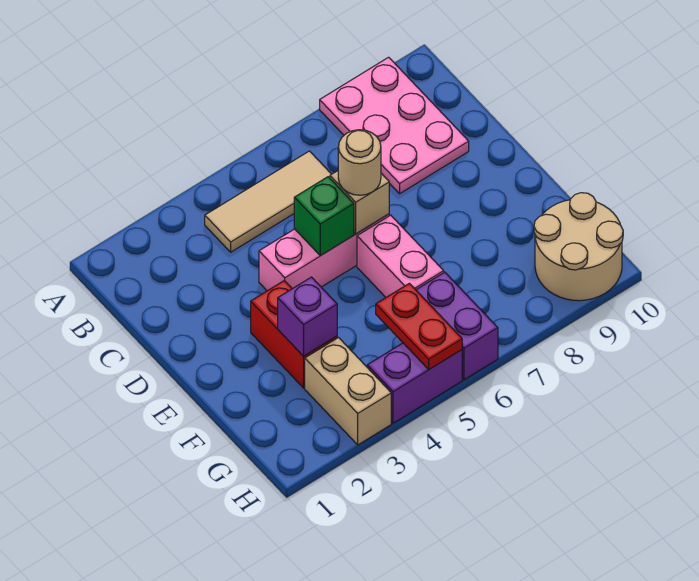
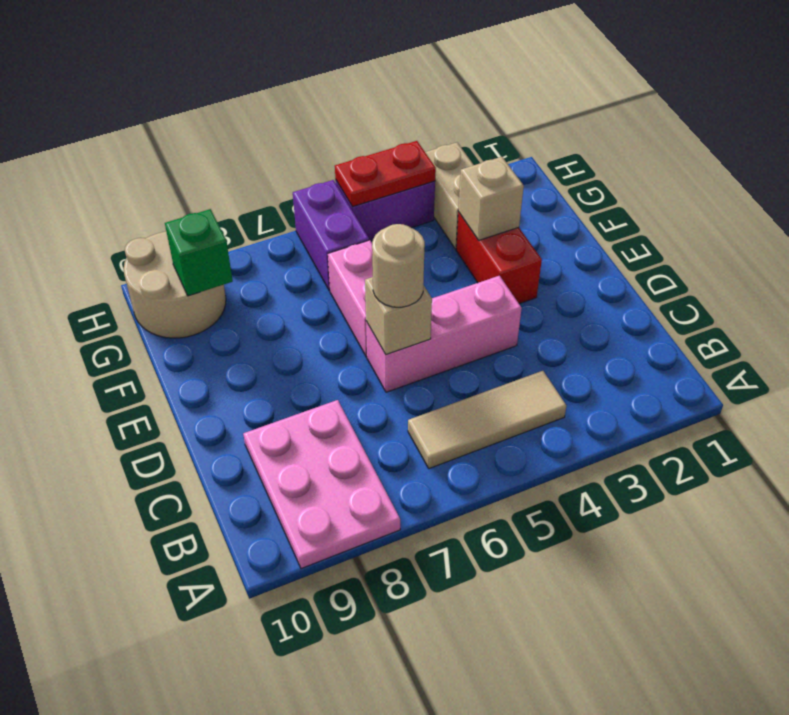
green 1x1 brick [294,177,354,256] -> green 1x1 brick moved to [165,209,233,296]
purple 1x1 brick [278,277,337,356] -> tan 1x1 brick [458,157,524,240]
red 1x2 plate [376,283,462,369] -> red 1x2 plate turned to [335,141,436,207]

